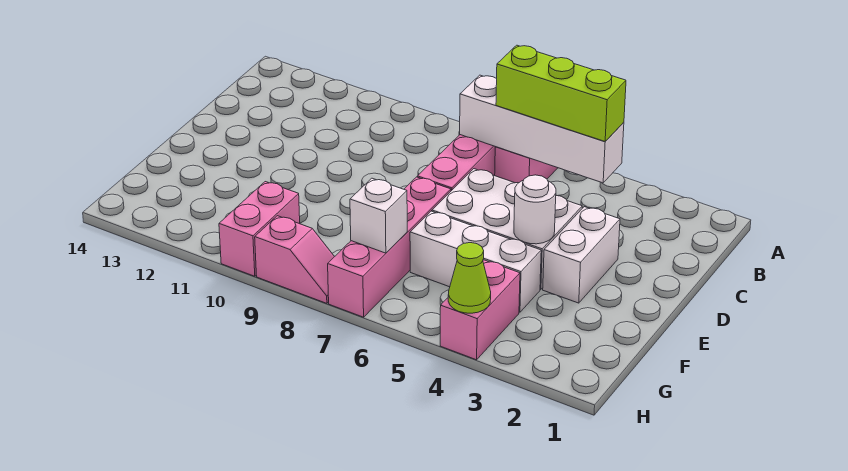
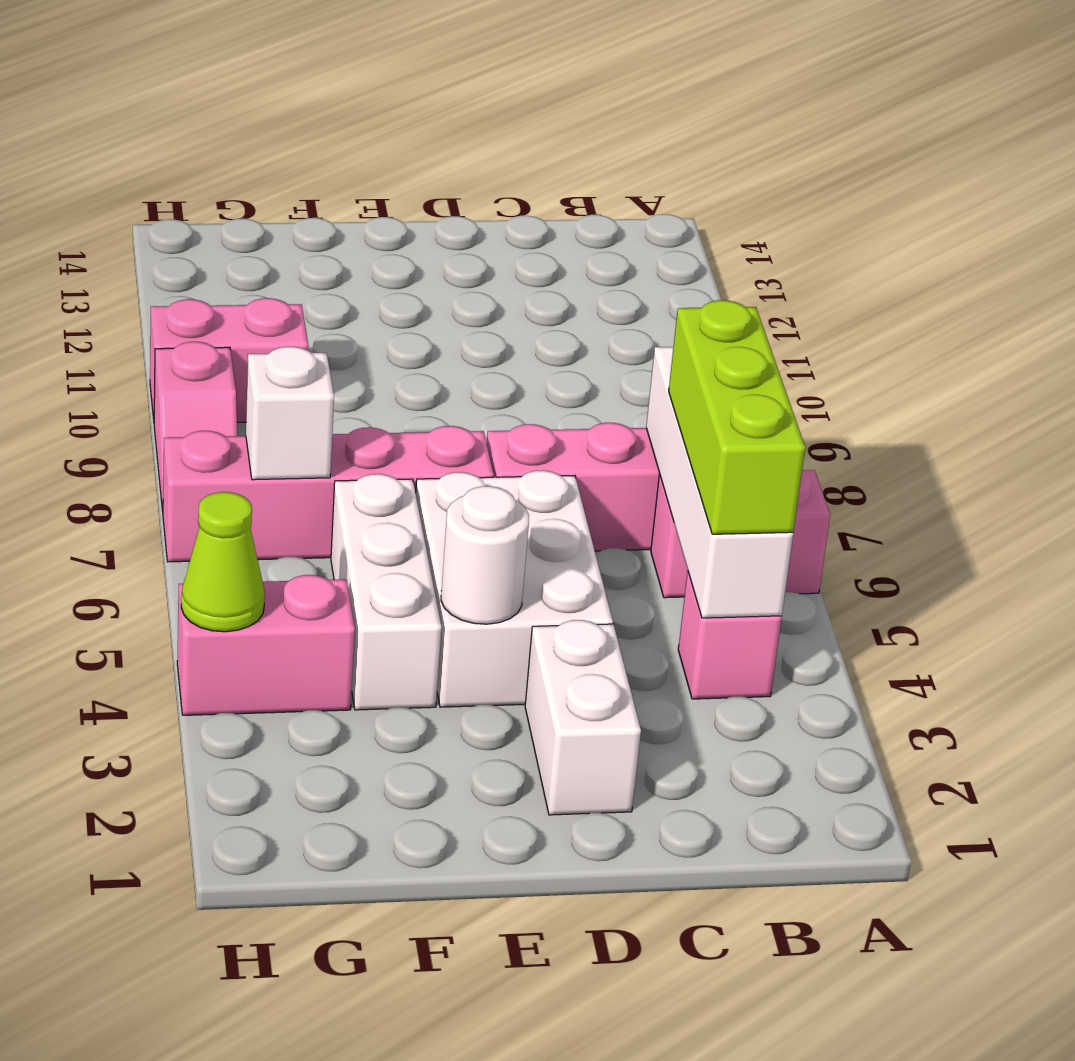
none -> pink 1x1 brick [678,571,782,699]
white 1x2 brick [543,207,620,303] -> white 1x2 brick turned to [525,620,641,815]

